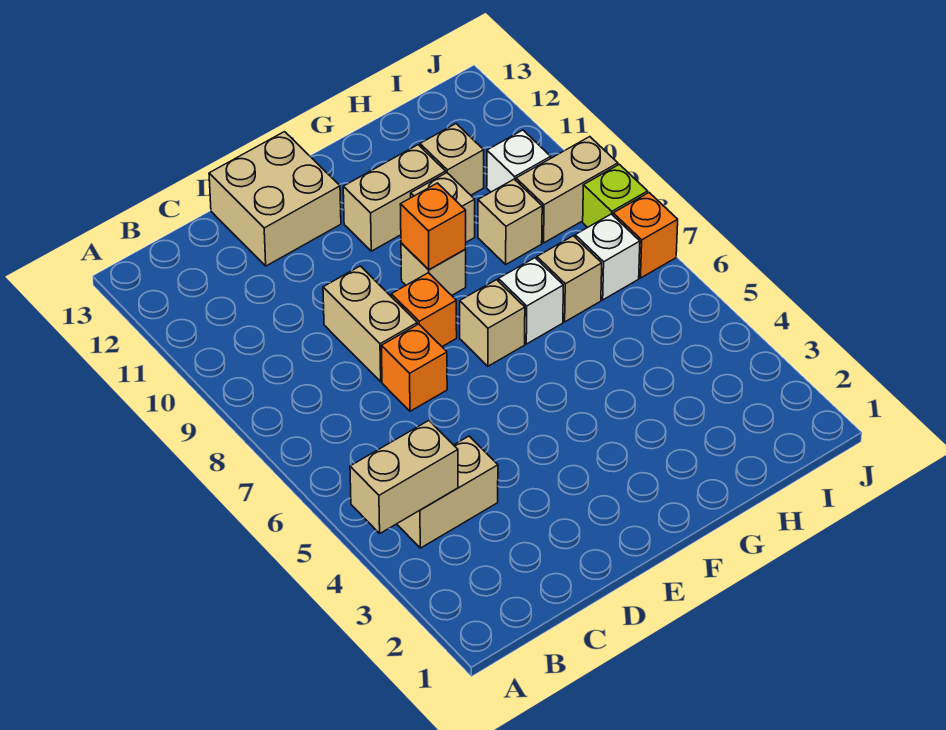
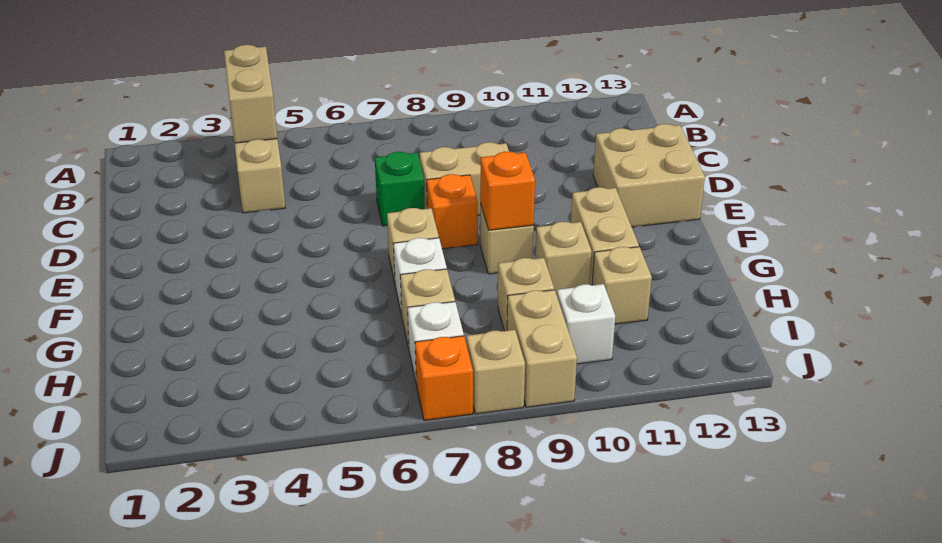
orange 1x1 brick [381,324,447,411] -> green 1x1 brick [375,152,425,226]
lime 1x1 brick [583,164,648,228] -> tan 1x1 brick [467,330,525,414]

